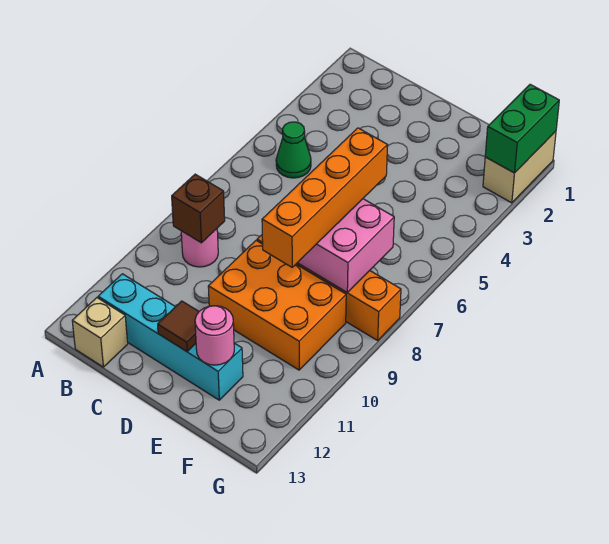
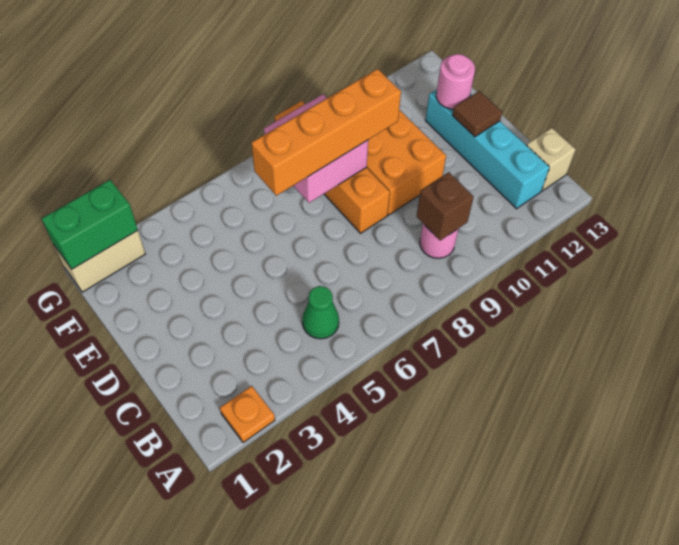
none -> orange 1x1 plate [220,386,275,443]

